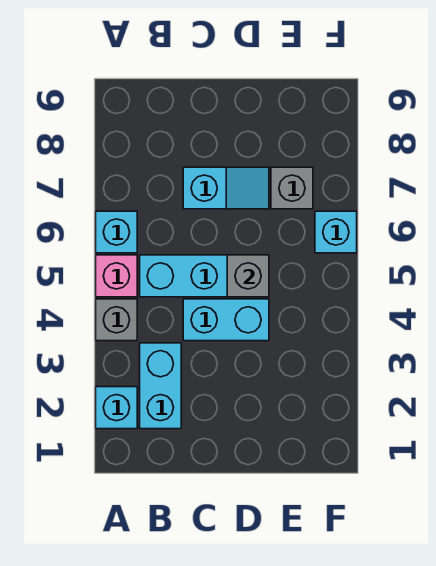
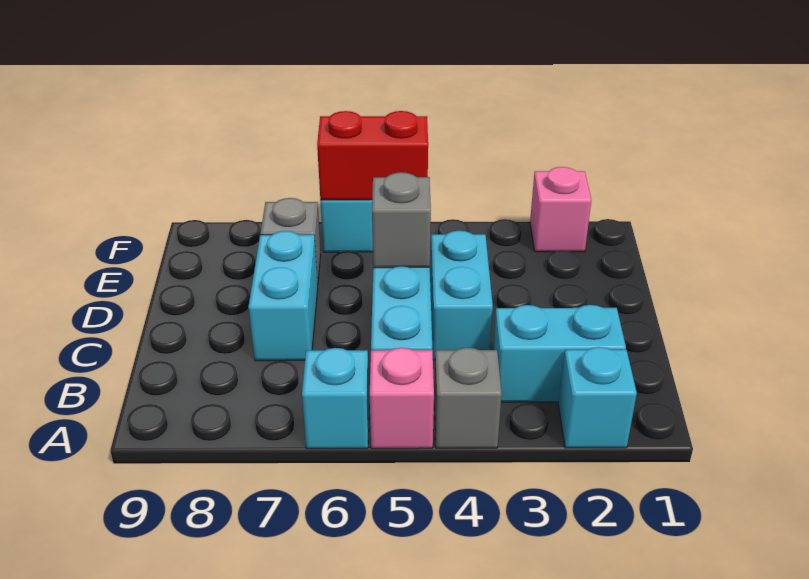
cyan 1x2 slope [183,167,269,209] -> cyan 1x2 brick [248,231,318,361]
none -> pink 1x1 brick [530,167,591,252]
none -> red 1x2 brick [317,111,428,200]

